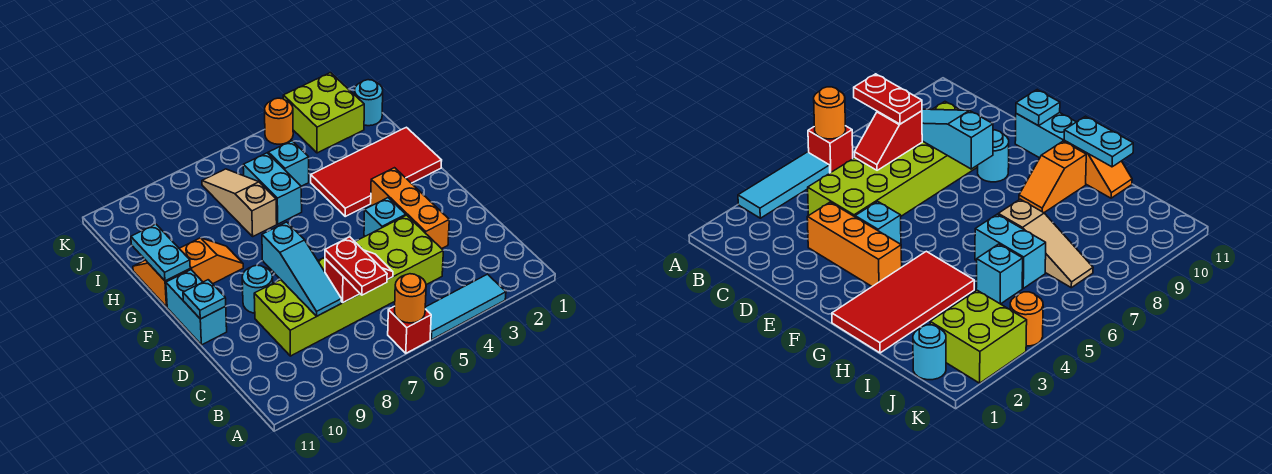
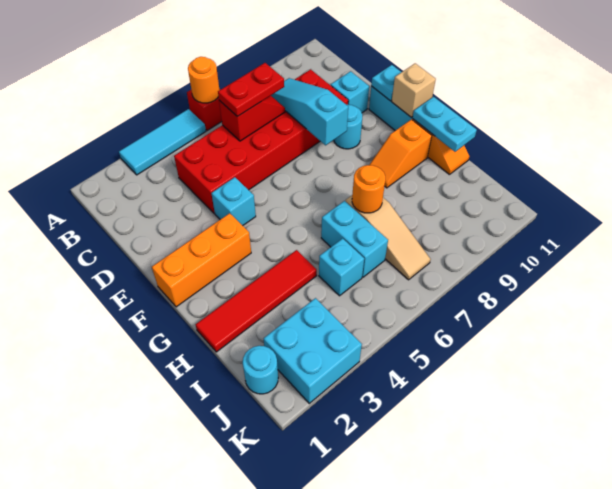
red 1x2 plate [325,237,387,295] -> red 1x2 plate turned to [218,63,284,117]
lime 2x6 brick [254,215,443,356] -> red 2x6 brick [174,69,348,213]
red 1x2 slope [325,250,393,302] -> red 1x2 slope turned to [219,96,285,141]
orange 1x3 brick [371,168,449,249] -> orange 1x3 brick turned to [152,213,251,307]
none -> cyan 1x1 brick [331,71,369,113]
none -> tan 1x1 brick [392,63,436,117]
red 2x4 tile [311,127,442,216] -> red 1x4 tile [195,250,317,352]
lime 2x2 brick [283,73,364,153] -> cyan 2x2 brick [264,298,362,403]
orange 1x1 round brick [265,98,293,144] -> orange 1x1 round brick moved to [352,165,385,213]

